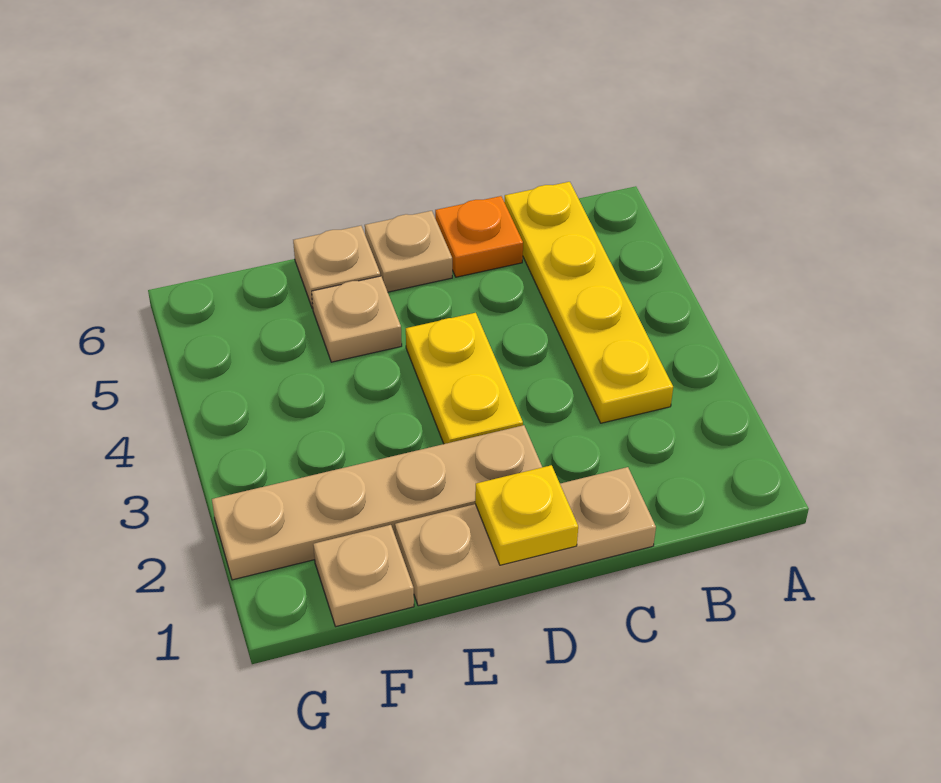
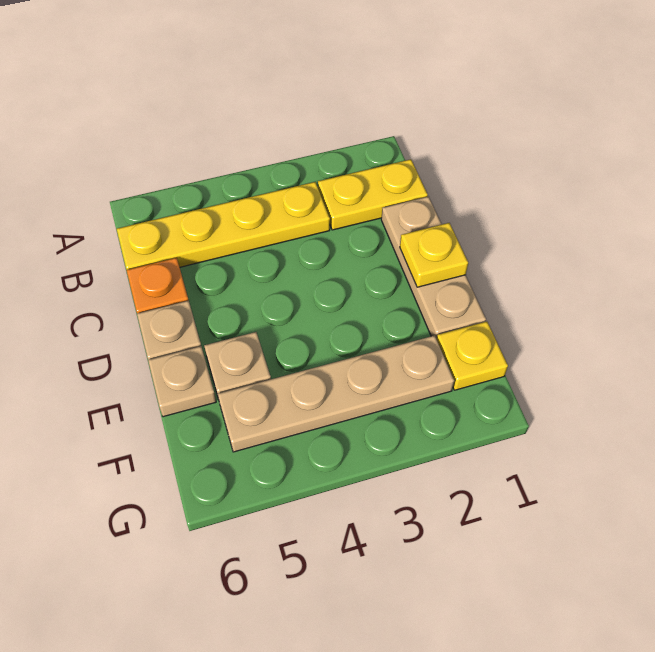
tan 1x4 plate [212,425,542,580] -> tan 1x4 plate turned to [218,335,454,452]
yellow 1x2 plate [406,313,523,444] -> yellow 1x2 plate moved to [318,159,428,230]
tan 1x1 plate [313,525,414,626] -> yellow 1x1 plate [437,322,508,390]

